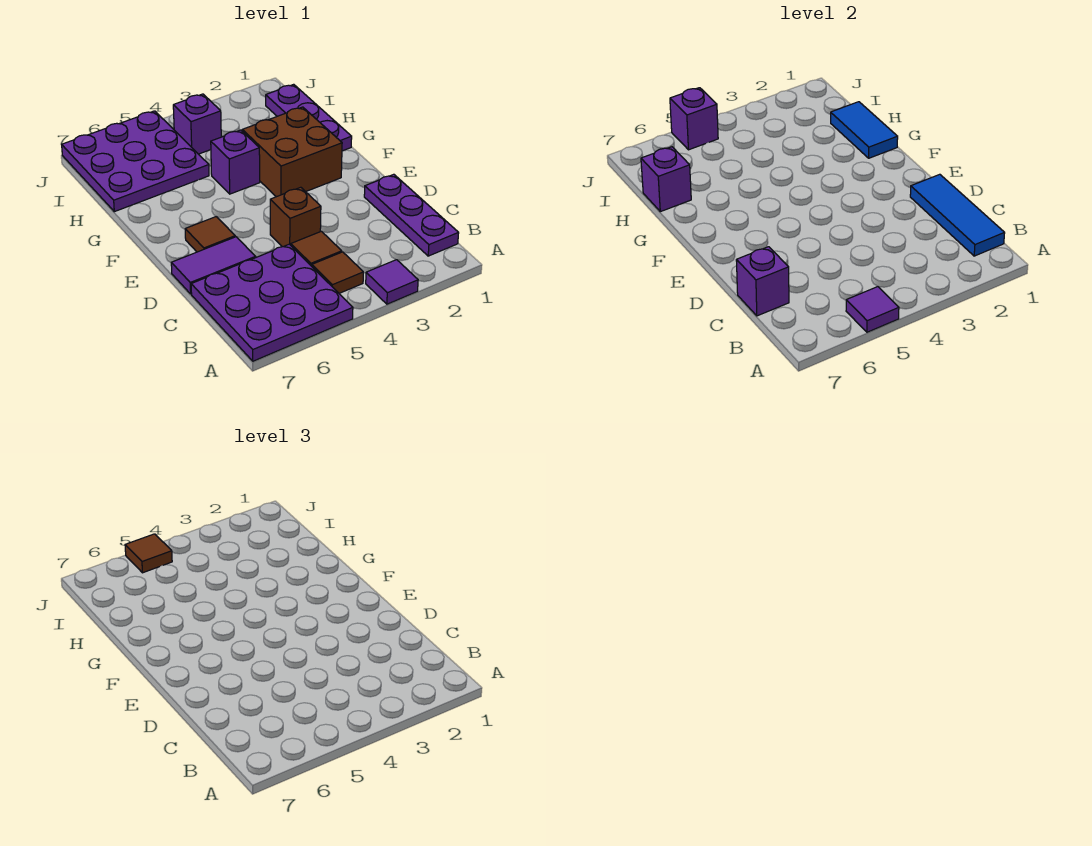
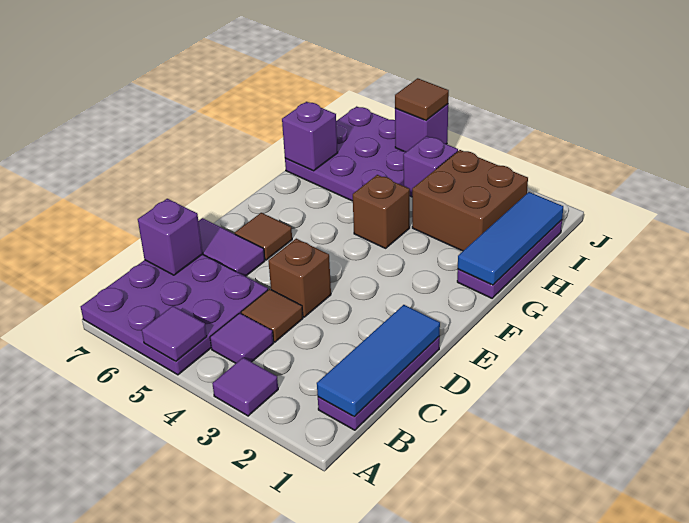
brown 1x1 tile [312,252,363,293] -> purple 1x1 tile [210,313,273,363]
brown 2x2 brick [242,107,342,197] -> brown 2x2 brick moved to [412,150,528,251]
blue 1x2 tile [831,102,898,158] -> blue 1x3 tile [458,192,563,285]
purple 1x1 brick [211,130,260,194] -> brown 1x1 brick [353,175,410,248]

